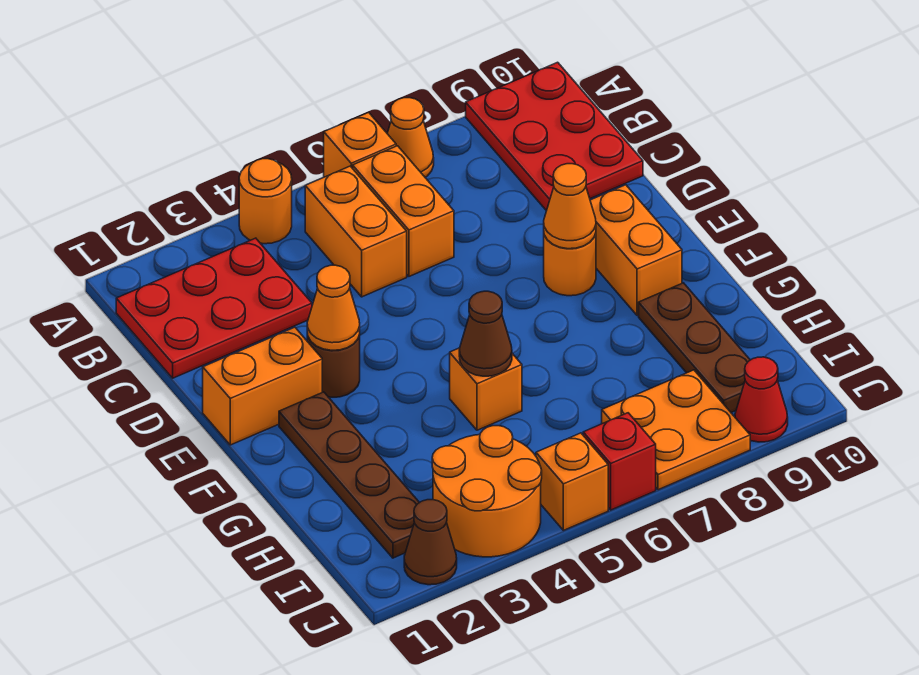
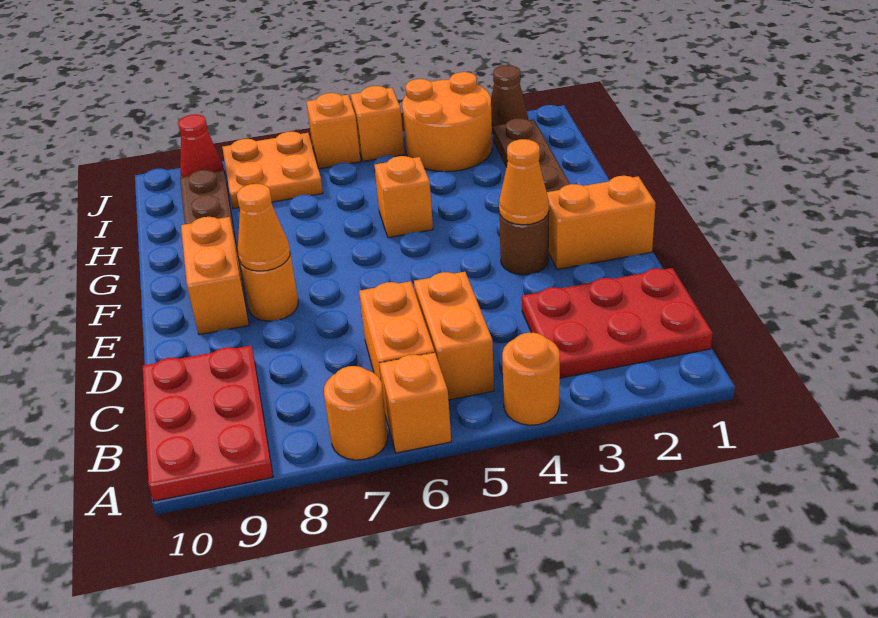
orange 1x1 cone [387,98,434,177] -> orange 1x1 round brick [324,366,388,460]
brown 1x1 cone [459,291,512,376] -> none
red 1x1 brick [583,413,656,510] -> orange 1x1 brick [306,93,361,169]

